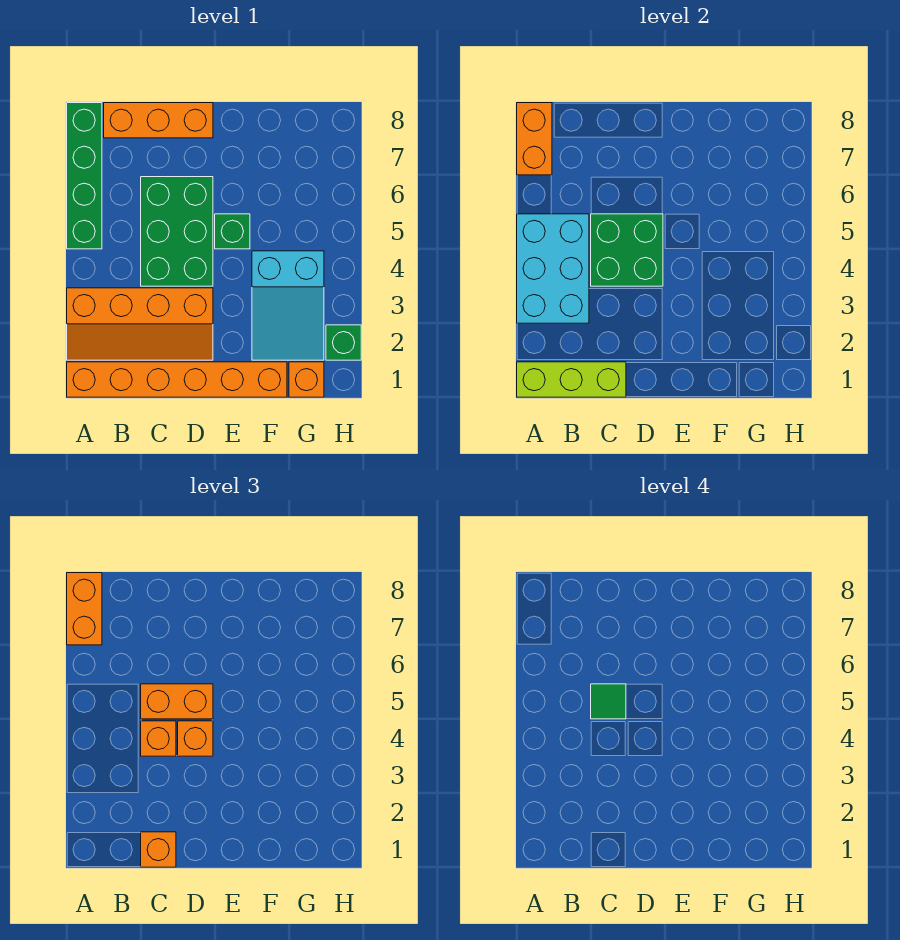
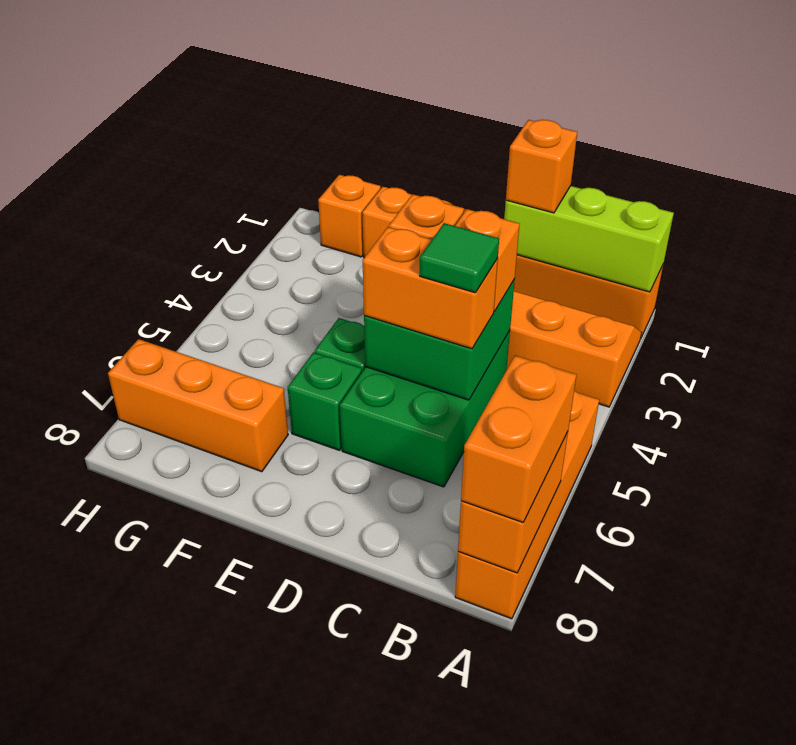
cyan 2x3 brick [517,214,589,323] -> none
green 1x4 brick [67,103,102,249] -> orange 1x4 brick [455,391,599,619]
orange 1x3 brick [104,103,213,138] -> orange 1x3 brick moved to [108,339,288,472]
cyan 2x3 slope [252,251,324,360] -> none
green 1x1 brick [326,325,361,360] -> green 1x1 brick moved to [288,352,362,450]

